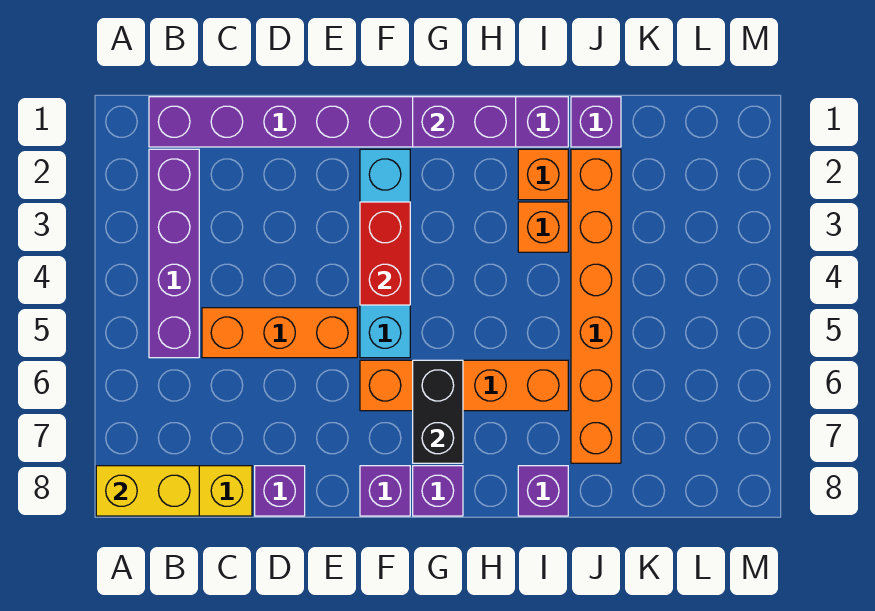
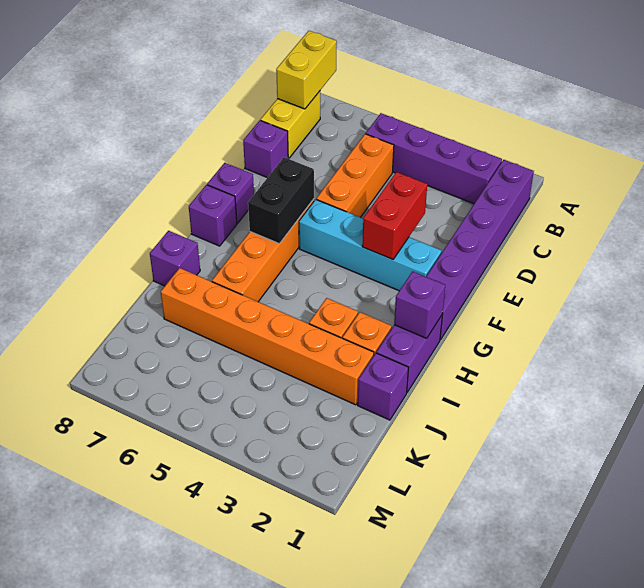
red 1x2 brick [360,202,410,305] -> red 1x2 brick turned to [362,172,427,259]
purple 1x2 brick [413,97,516,147] -> purple 1x1 brick [394,271,445,338]
black 1x2 brick [413,360,463,463] -> black 1x2 brick turned to [248,157,314,244]

